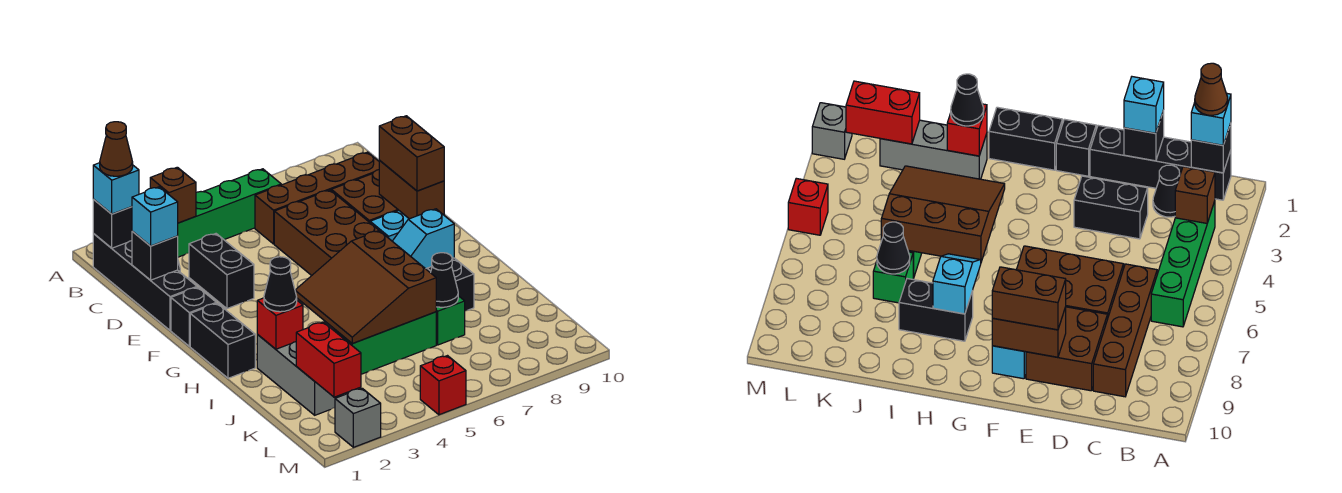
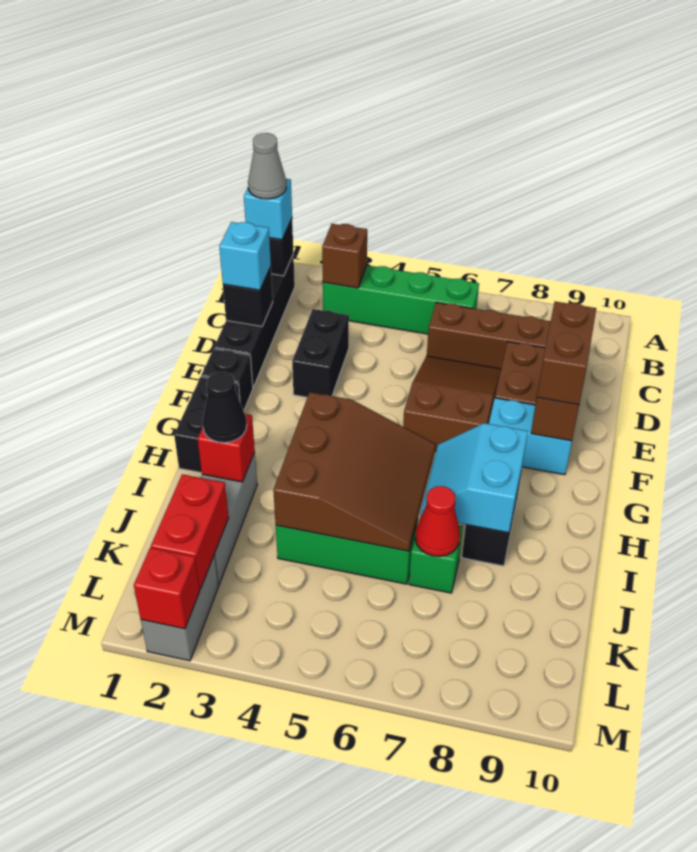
brown 1x1 cone [100,122,133,176] -> grey 1x1 cone [248,133,286,199]
black 1x1 cone [1153,165,1180,217] -> none
brown 2x3 brick [274,190,387,276] -> brown 2x3 slope [403,356,501,451]
brown 3x3 slope [295,231,436,344] -> brown 3x3 slope turned to [273,392,436,551]
cyan 1x2 slope [392,209,454,269] -> cyan 2x2 slope [421,423,528,533]
black 1x1 cone [431,253,458,307] -> red 1x1 cone [415,486,460,556]
grey 1x1 brick [335,388,381,447] -> grey 1x2 brick [141,555,219,661]
red 1x1 brick [420,356,466,415] -> red 1x1 brick moved to [134,548,200,629]

